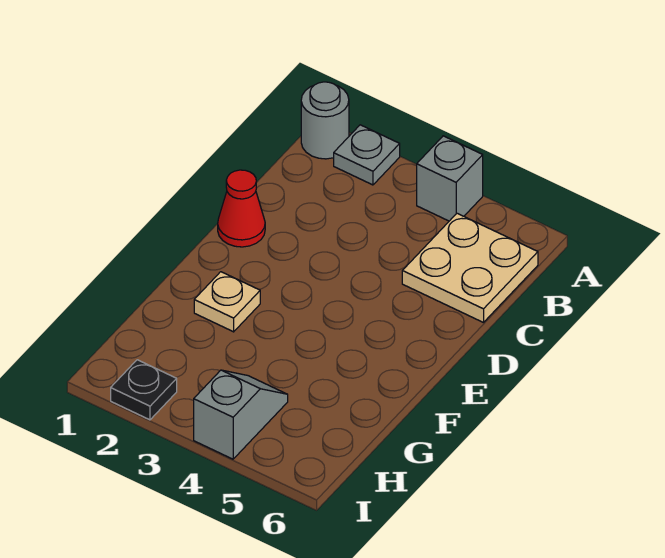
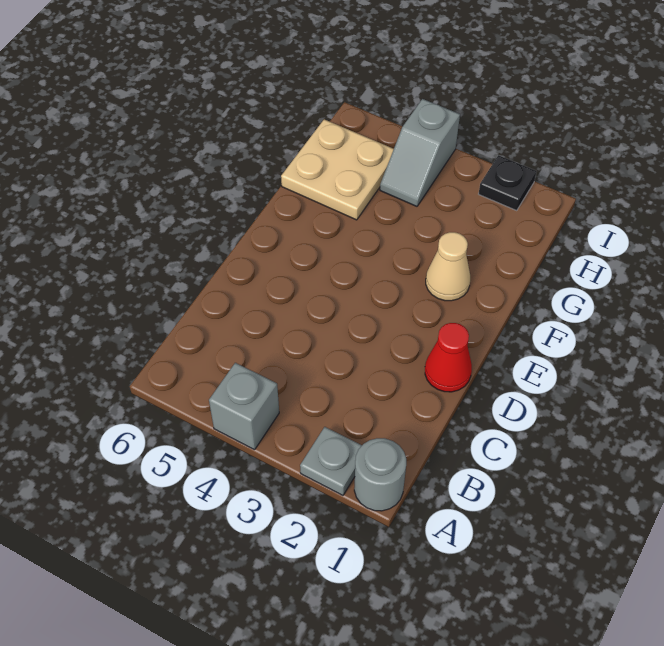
tan 2x2 plate [402,213,538,323] -> tan 2x2 plate moved to [281,119,394,220]
tan 1x1 plate [194,272,260,332] -> tan 1x1 cone [426,232,470,301]

